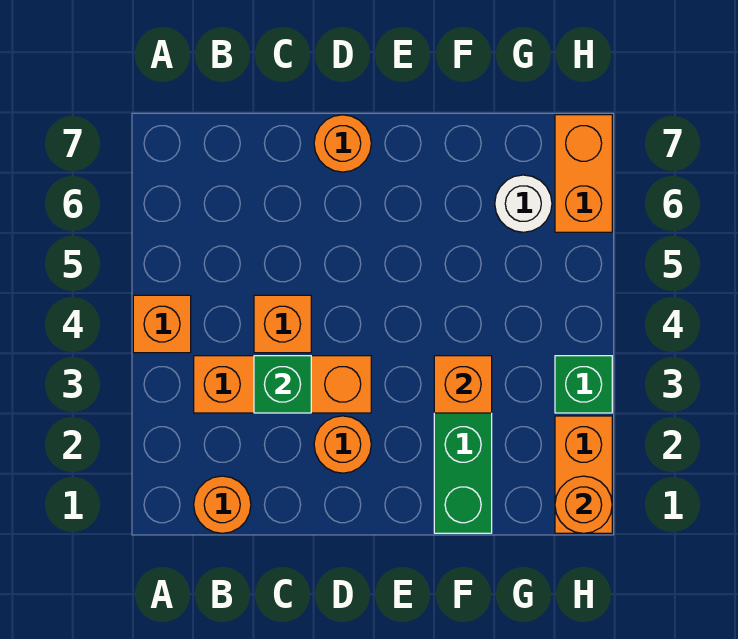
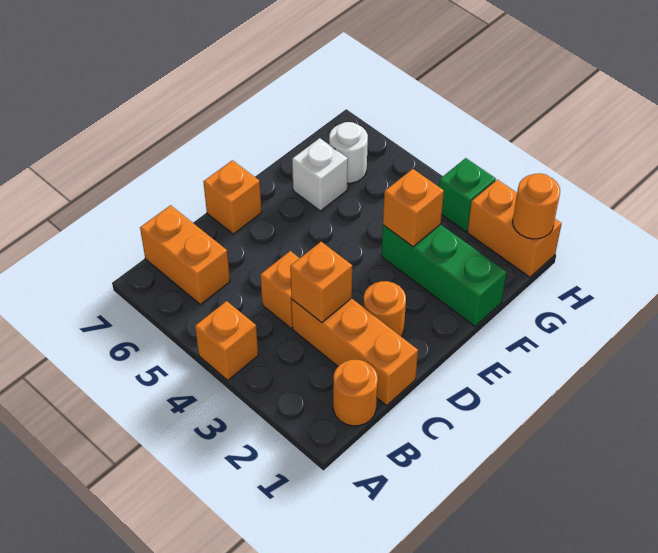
orange 1x3 brick [194,356,371,413] -> orange 1x3 brick turned to [291,298,418,405]
green 1x1 brick [254,356,311,413] -> orange 1x1 brick [290,242,352,323]
orange 1x1 round brick [314,115,371,172] -> orange 1x1 brick [203,160,262,234]
none -> white 1x1 brick [292,138,348,211]
orange 1x2 brick [555,115,612,232] -> orange 1x2 brick moved to [140,205,230,304]

